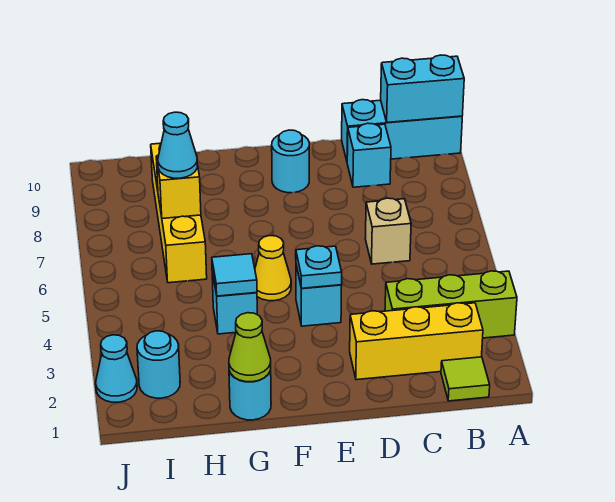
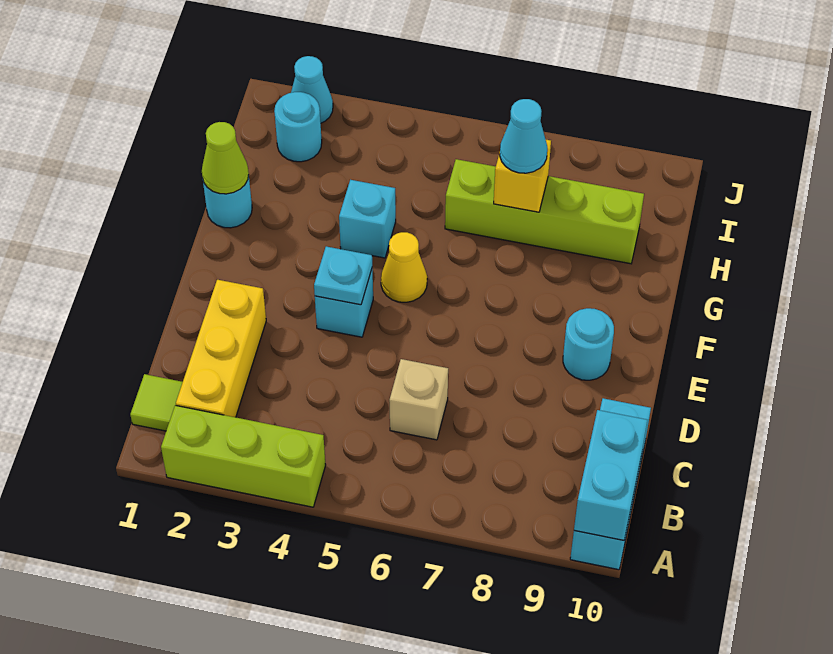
lime 1x3 brick [385,271,517,338] -> lime 1x3 brick turned to [161,405,326,507]
cyan 1x1 brick [347,123,391,187] -> none
cyan 1x1 tile [212,254,257,296] -> none
yellow 1x4 brick [151,143,207,283] -> lime 1x4 brick [445,159,644,264]

